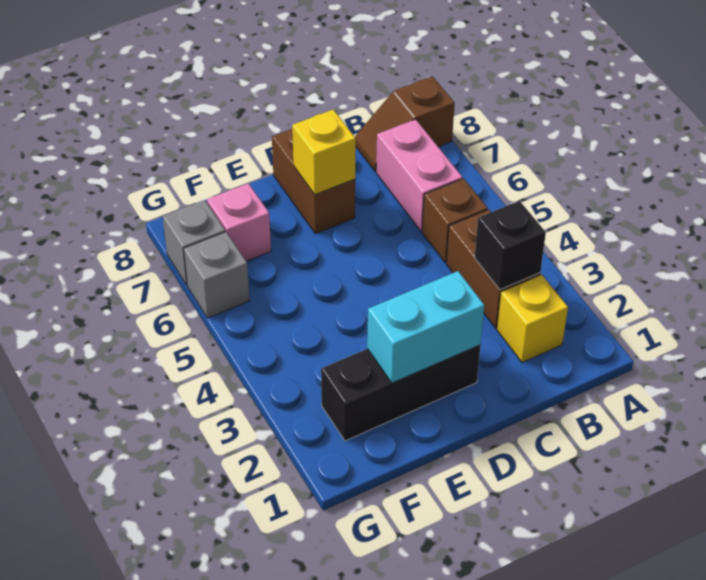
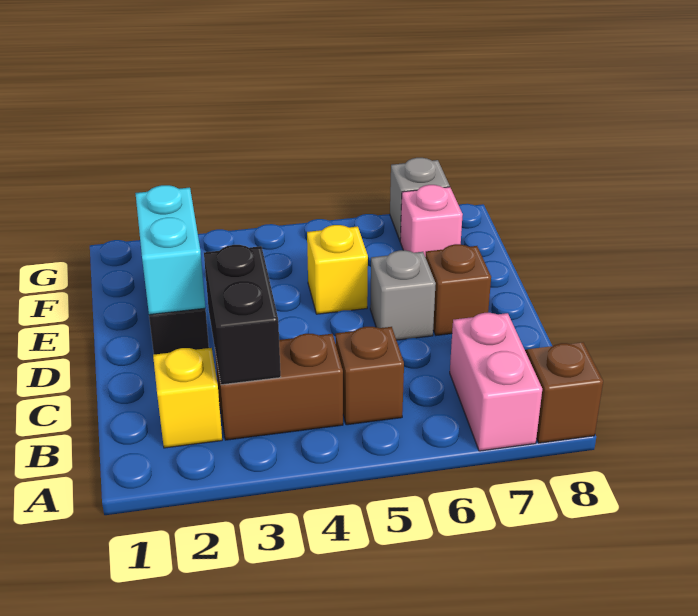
black 1x1 brick [475,201,546,290] -> black 1x2 brick [204,245,281,385]
pink 1x2 brick [376,119,463,231] -> pink 1x2 brick turned to [450,313,542,451]
brown 1x2 brick [272,129,355,234] -> brown 1x1 brick [425,244,491,336]
yellow 1x1 brick [292,110,356,194] -> yellow 1x1 brick moved to [307,225,368,314]
grey 1x1 brick [184,232,250,318] -> grey 1x1 brick moved to [370,250,436,340]

